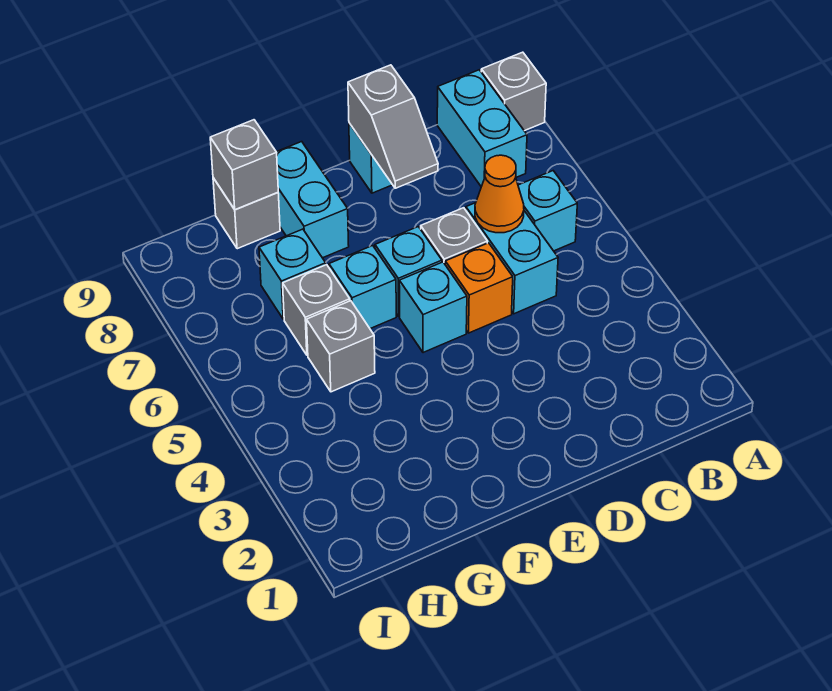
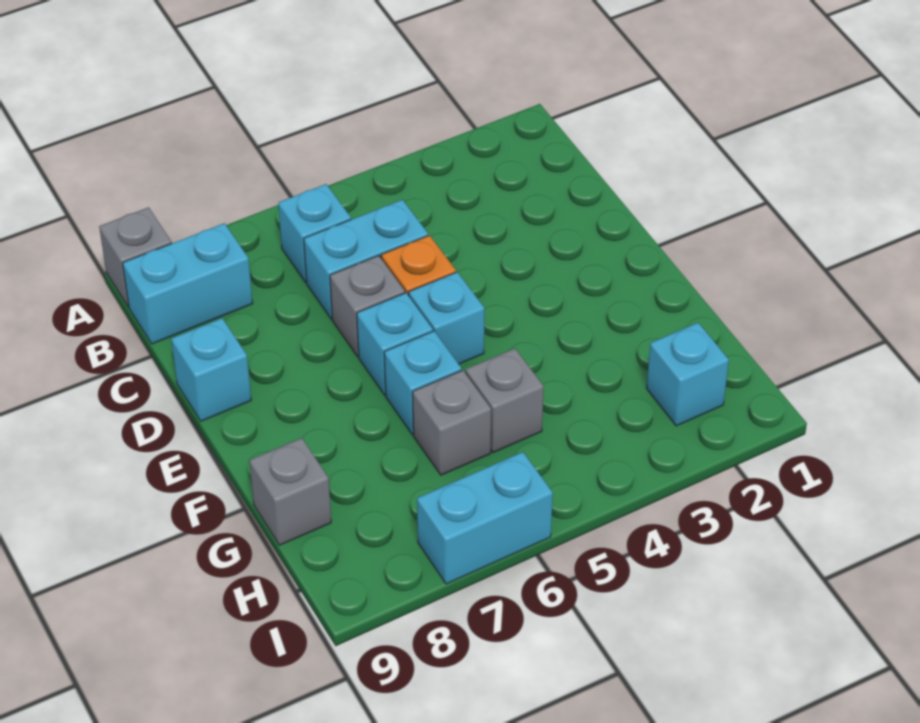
orange 1x1 cone [475,155,524,233] -> none
grey 1x2 slope [348,65,438,188] -> none
cyan 1x2 brick [276,142,349,258] -> cyan 1x2 brick moved to [417,452,553,584]
cyan 1x1 brick [259,229,326,319] -> cyan 1x1 brick moved to [647,323,729,426]
grey 1x1 brick [210,120,278,210] -> none

